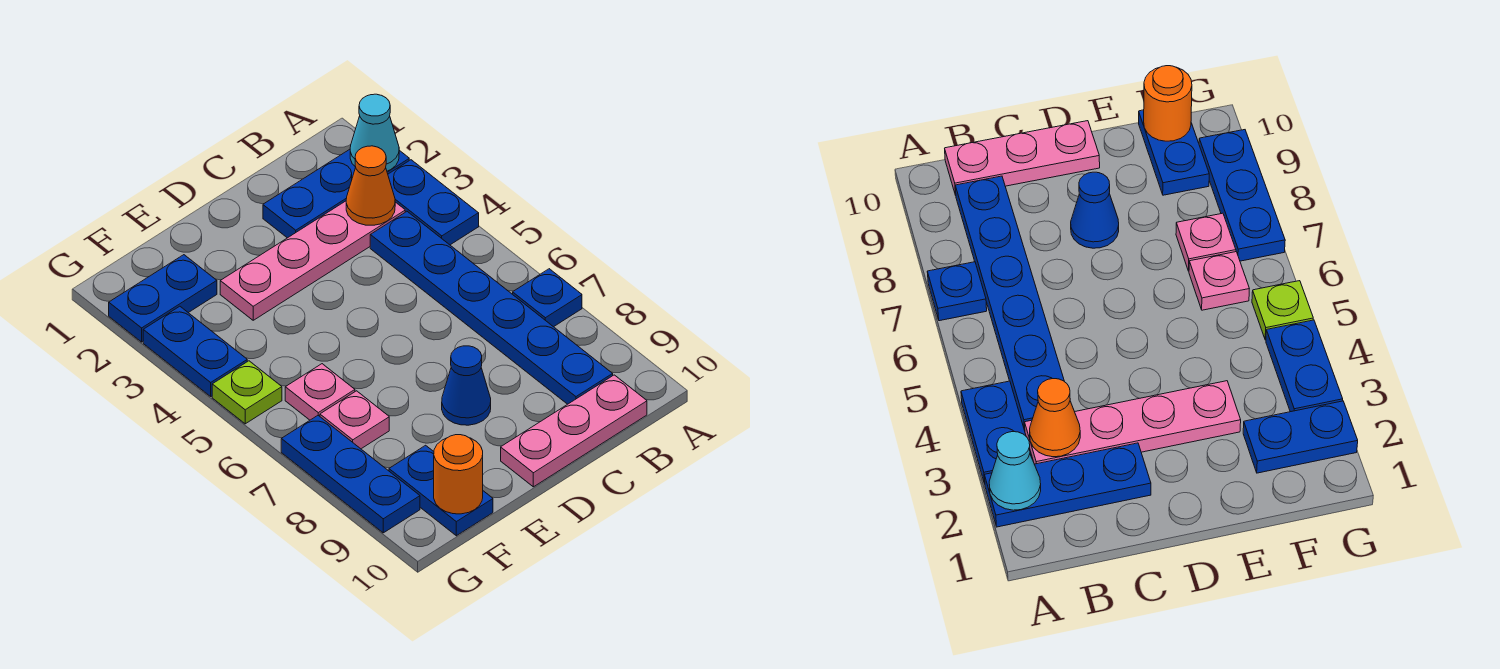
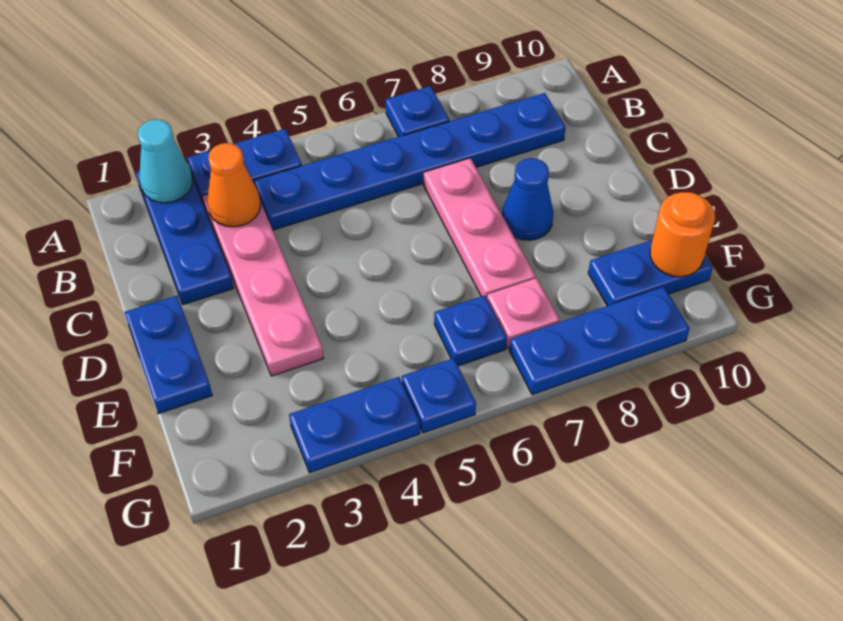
pink 1x3 plate [501,375,647,487] -> pink 1x3 plate moved to [424,158,536,298]
blue 1x2 plate [109,255,217,342] -> blue 1x2 plate moved to [125,295,212,414]
pink 1x1 plate [285,364,355,420] -> blue 1x1 plate [434,295,507,366]
lime 1x1 plate [212,361,282,424] -> blue 1x1 plate [402,358,476,433]

